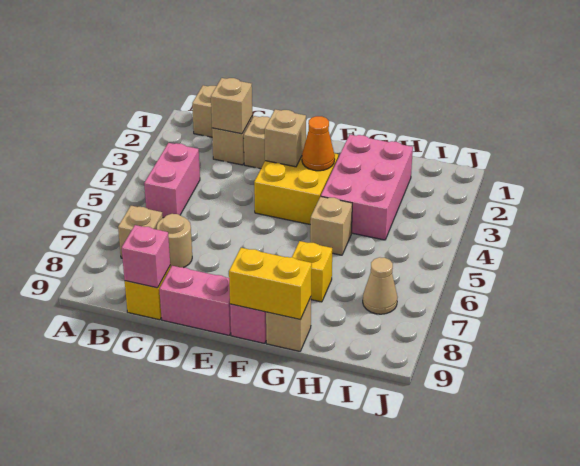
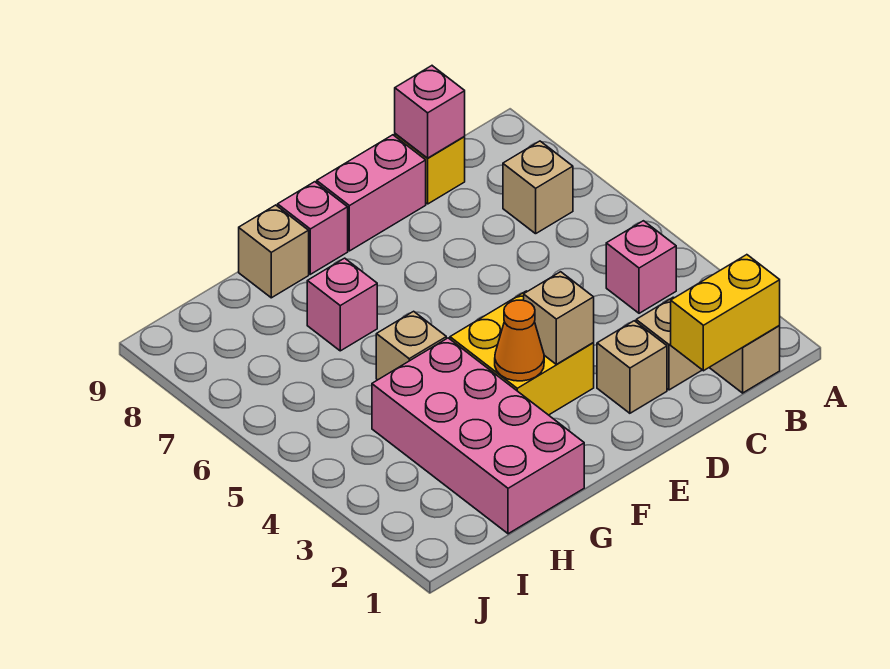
pink 1x2 brick [144,143,200,218] -> pink 1x1 brick [606,221,676,313]
tan 1x1 brick [211,78,252,134] -> none
tan 1x1 round brick [157,214,192,268] -> none
yellow 1x2 brick [229,248,312,320] -> yellow 1x2 brick moved to [671,255,780,371]
pink 2x3 brick [321,135,413,240] -> pink 2x4 brick [372,338,584,534]
yellow 1x1 brick [292,241,332,302] -> pink 1x1 brick [307,258,377,351]
tan 1x1 cone [363,257,397,314] -> none

